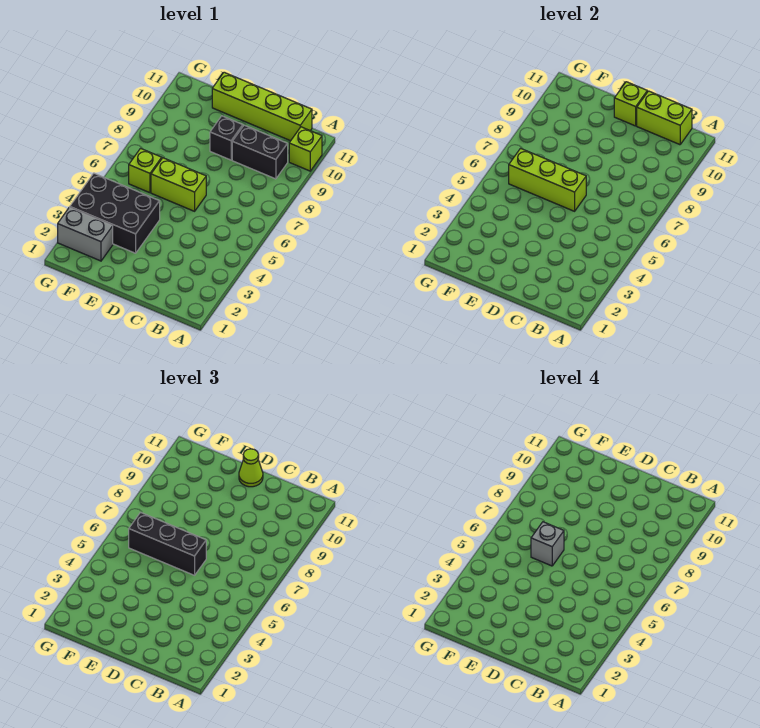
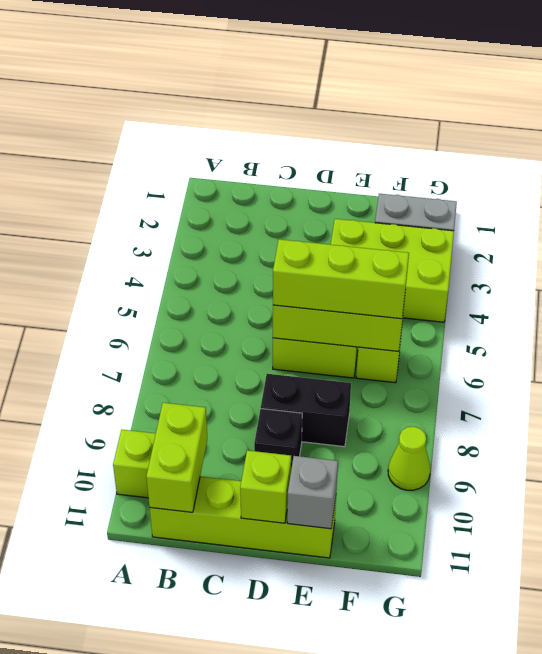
black 1x2 brick [232,125,288,179] -> black 1x2 brick moved to [261,374,351,447]
lime 1x2 brick [637,91,692,145] -> lime 1x2 brick turned to [146,403,207,512]
black 1x3 brick [129,512,206,575] -> lime 1x3 brick [273,239,409,319]
lime 1x1 cone [239,449,263,487] -> lime 1x1 cone moved to [388,427,430,490]
black 2x3 brick [70,173,160,253] -> lime 2x3 brick [331,219,454,322]
grey 1x1 brick [531,522,564,566] -> grey 1x1 brick moved to [287,456,338,529]

